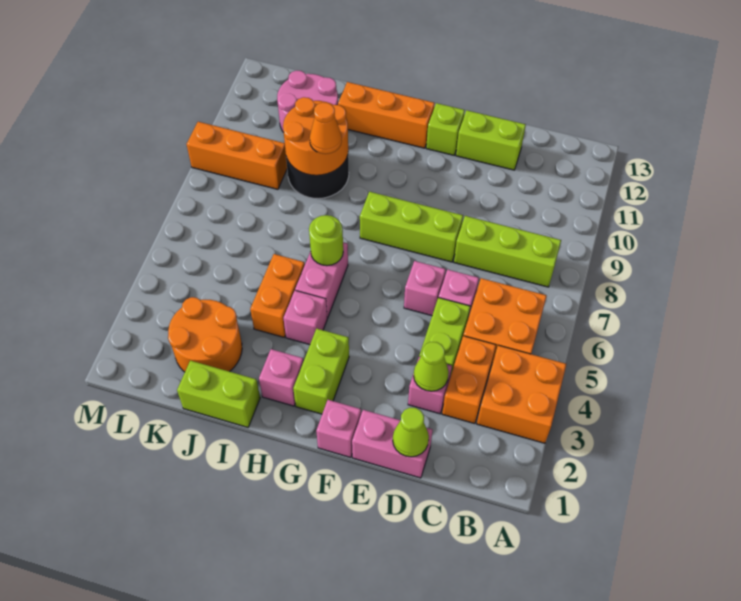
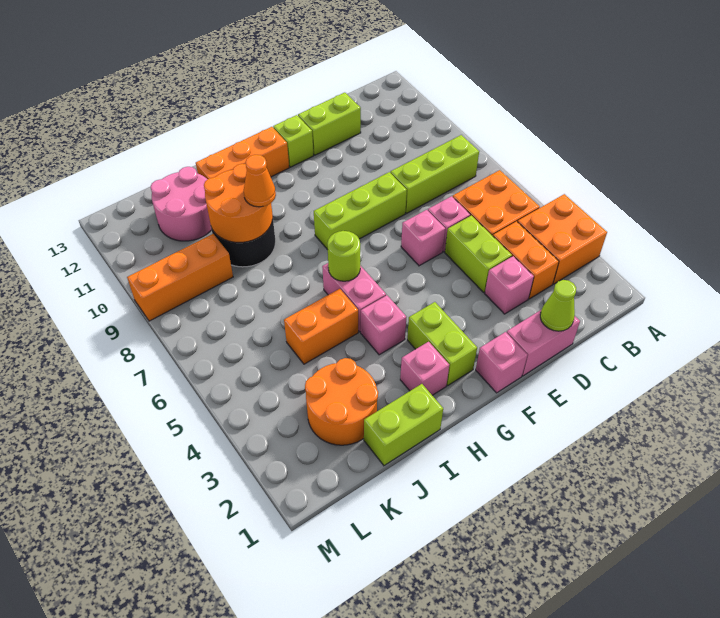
lime 1x1 cone [414,342,449,391] -> none
orange 1x2 brick [250,254,305,337] -> orange 1x2 brick turned to [284,289,358,364]

